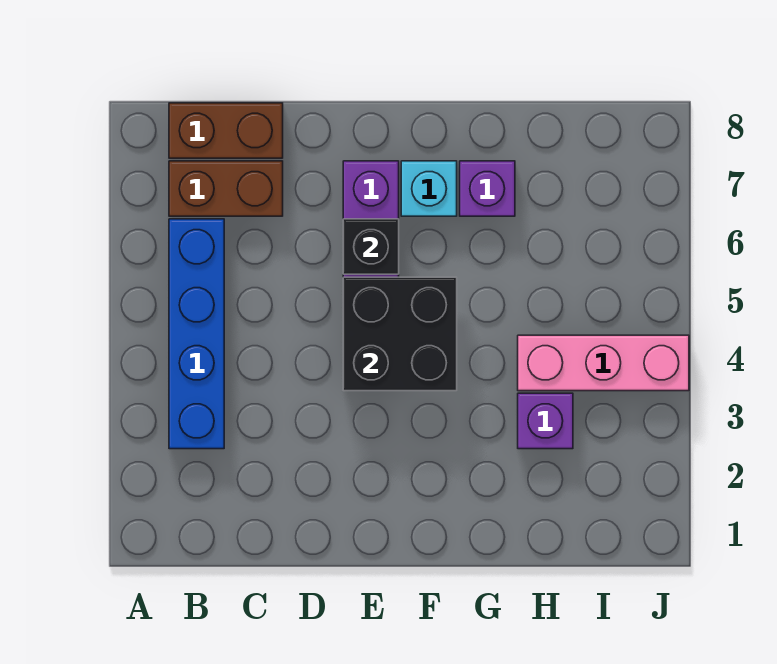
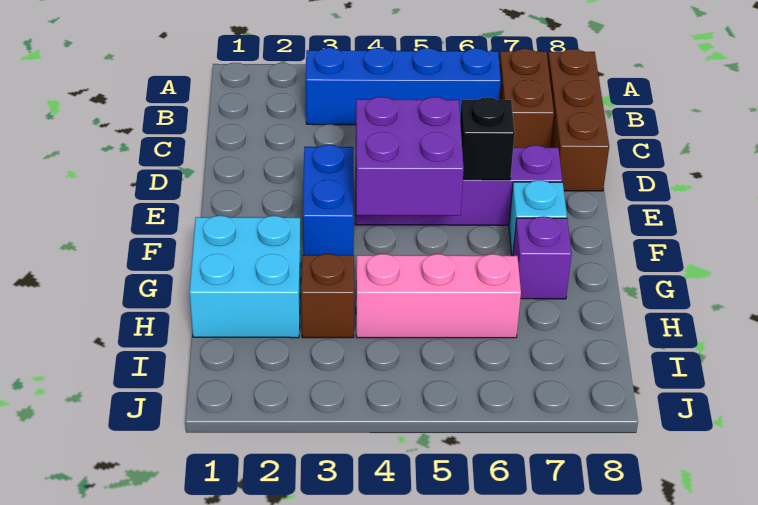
brown 1x2 brick [169,103,283,158] -> brown 1x3 brick [548,49,609,191]
none -> blue 1x2 brick [303,145,354,255]
black 2x2 brick [343,277,457,391] -> purple 2x2 brick [356,97,464,216]
none -> cyan 2x2 brick [189,216,301,338]
purple 1x1 brick [518,393,573,449] -> brown 1x1 brick [301,254,354,338]
pink 1x3 brick [518,335,689,391] -> pink 1x3 brick turned to [356,254,521,338]

